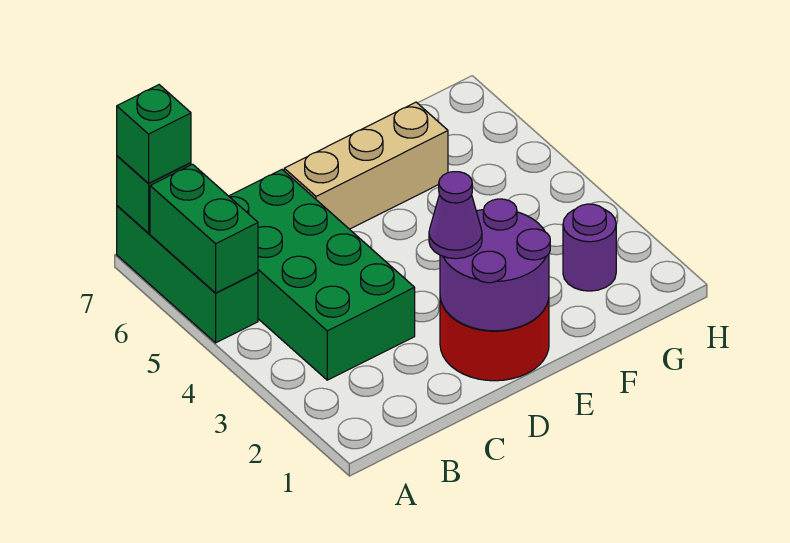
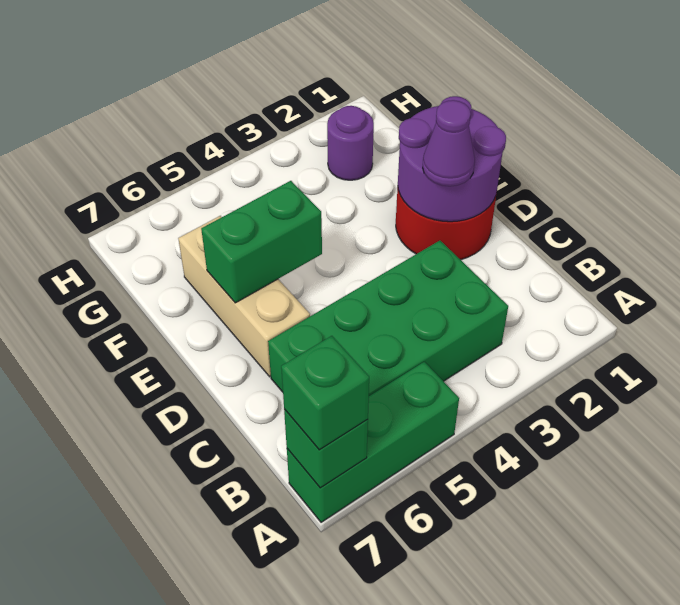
green 1x2 brick [150,164,258,293] -> green 1x2 brick moved to [201,181,322,303]

